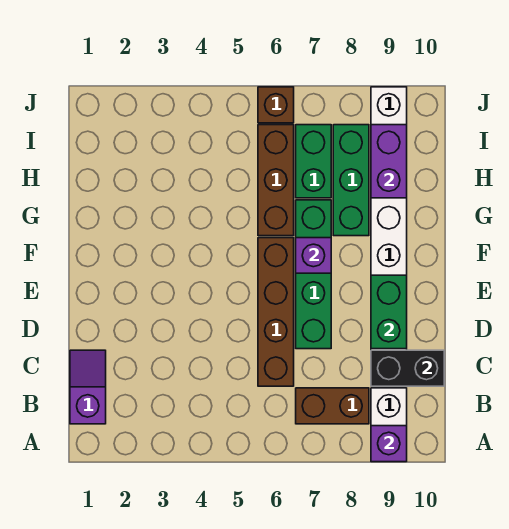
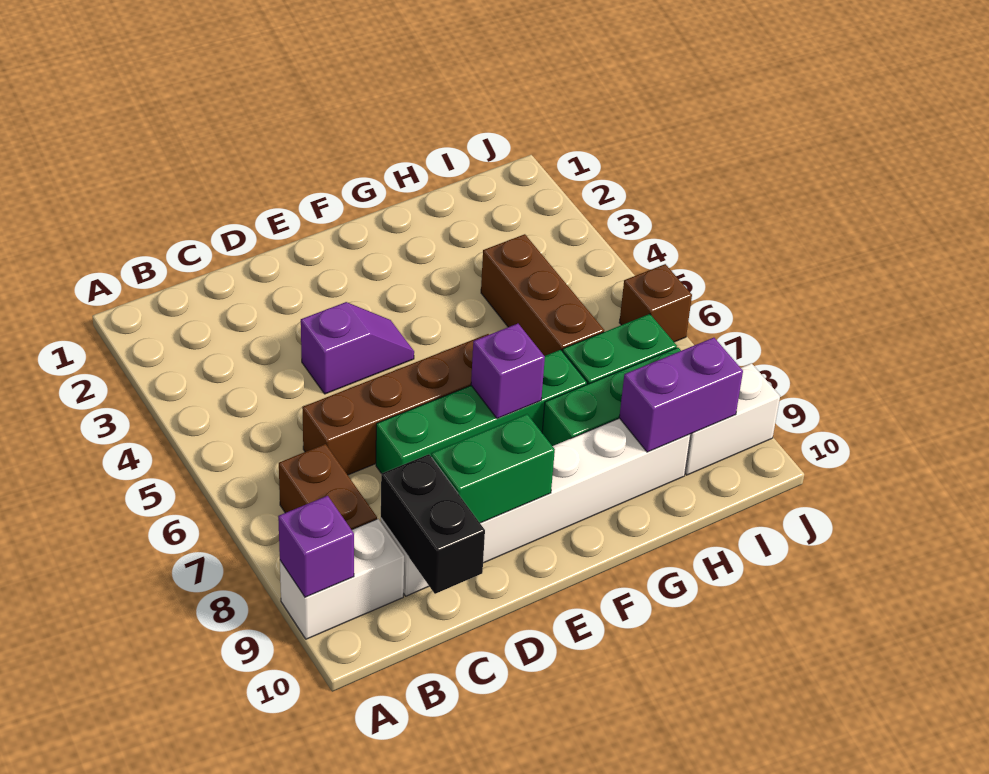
purple 1x2 slope [70,350,106,424] -> purple 1x2 slope moved to [301,302,414,394]
brown 1x3 brick [258,125,294,236] -> brown 1x3 brick turned to [481,234,604,356]

